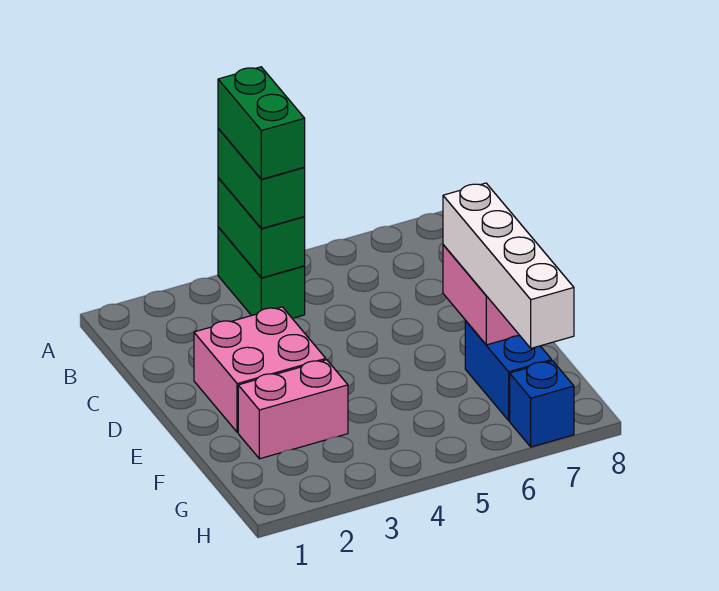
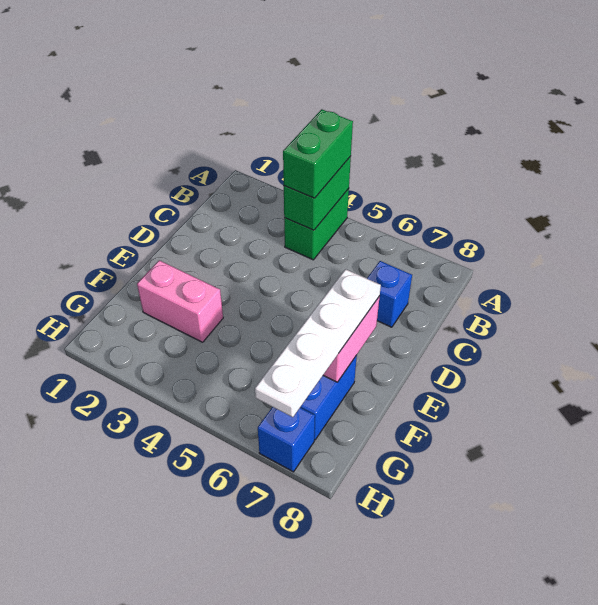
green 1x2 brick [218,67,305,179] -> none
none -> blue 1x1 brick [367,261,412,327]
pink 2x2 brick [194,307,326,432] -> none
white 1x4 brick [443,183,574,348] -> white 1x4 plate [255,269,381,417]

